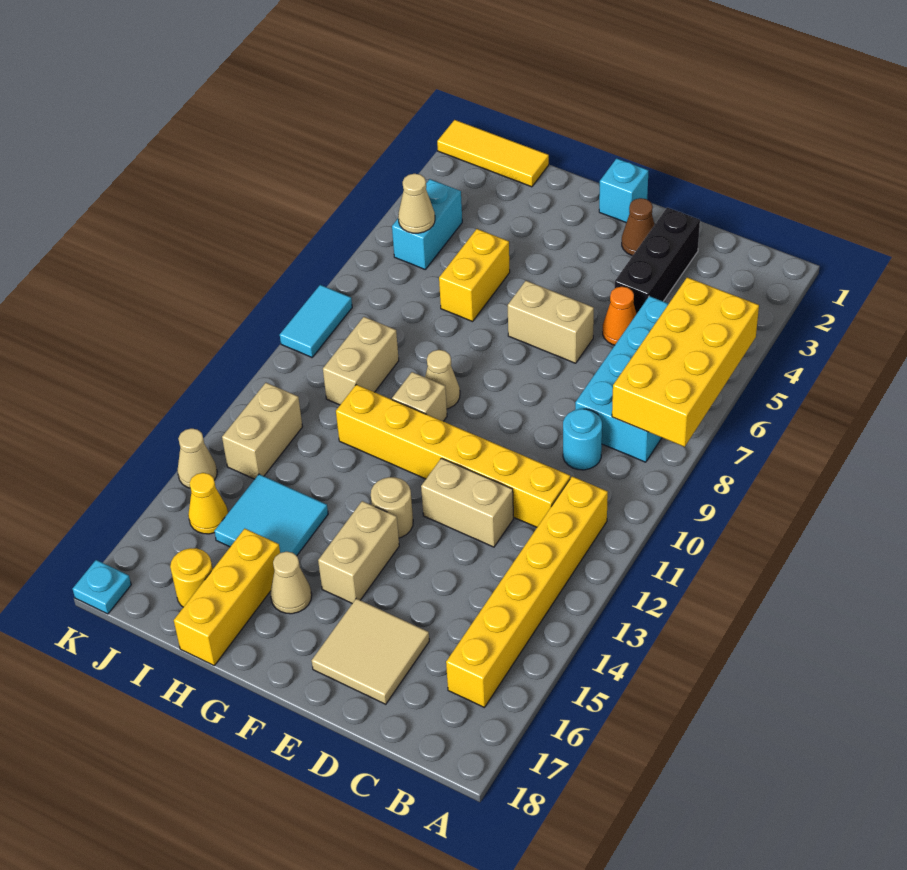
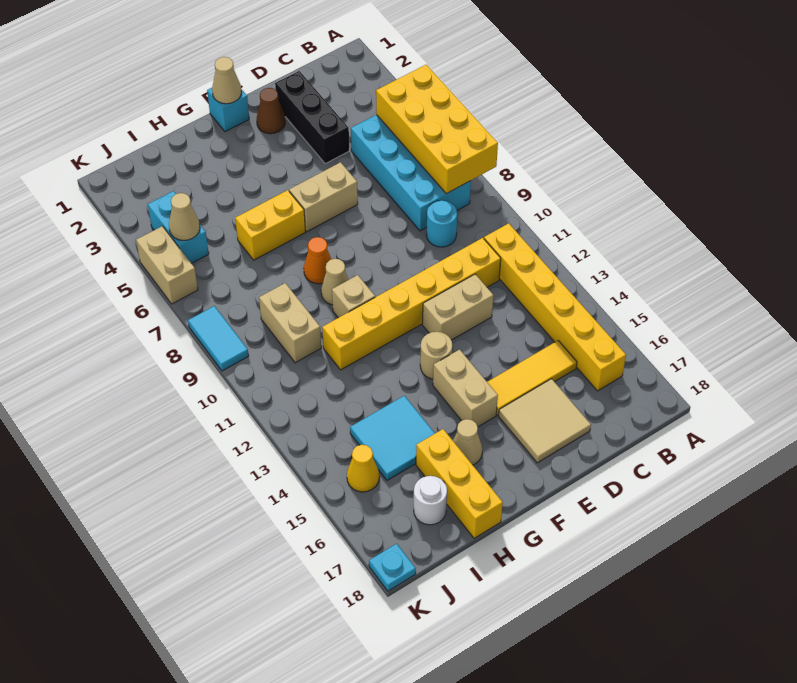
orange 1x1 cone [603,287,636,345] -> orange 1x1 cone moved to [304,237,331,284]
yellow 1x2 brick [439,229,510,321] -> yellow 1x2 brick turned to [235,190,306,260]
yellow 1x3 tile [437,120,549,187] -> yellow 1x3 tile moved to [487,341,577,415]
yellow 1x1 round brick [170,548,213,607] -> white 1x1 round brick [414,476,447,525]
tan 1x2 brick [222,383,302,479] -> tan 1x2 brick moved to [136,226,198,304]
tan 1x1 cone [177,428,217,488] -> tan 1x1 cone moved to [212,57,242,104]

